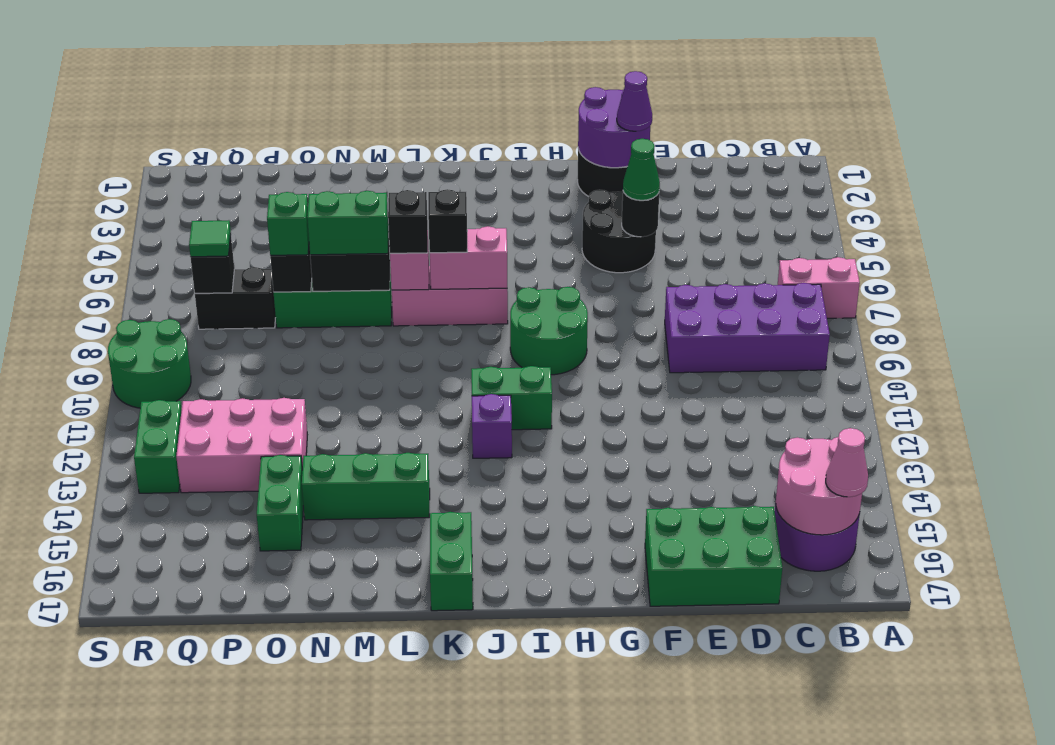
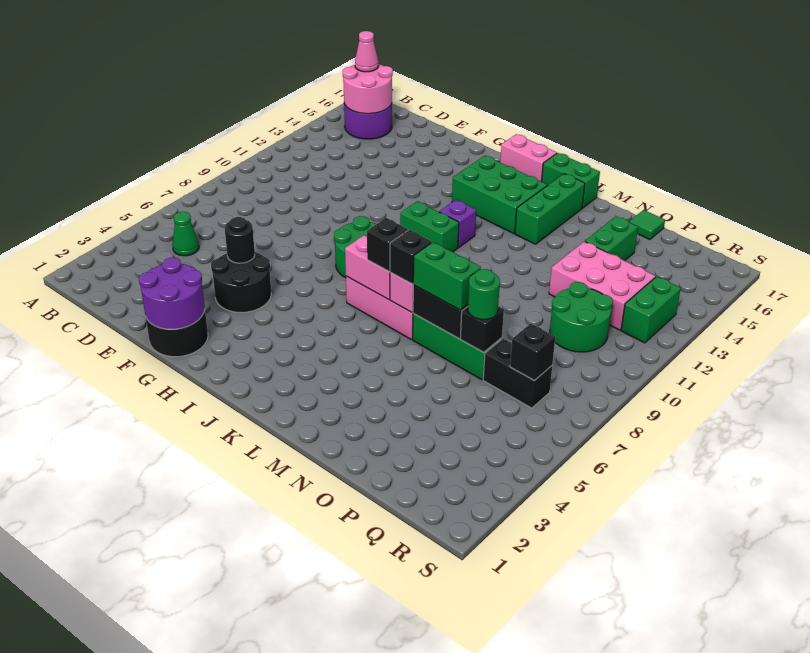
pink 1x2 brick [778,257,860,318] -> pink 1x2 brick moved to [500,134,557,182]
purple 2x4 brick [665,283,830,373] -> none
green 2x3 brick [645,506,782,606] -> green 2x3 brick moved to [452,156,547,233]
purple 1x1 cone [617,71,652,131] -> none
green 1x1 cone [623,139,660,200] -> green 1x1 cone moved to [172,212,199,256]
green 1x2 brick [430,512,473,611] -> green 1x2 brick turned to [542,153,600,208]
green 1x3 brick [302,453,430,520] -> green 1x3 brick turned to [515,174,585,244]
green 1x1 brick [267,192,309,255] -> green 1x1 round brick [468,269,500,320]
green 1x1 tile [189,220,231,257] -> green 1x1 tile moved to [629,210,665,240]
green 2x2 round brick [108,319,191,408] -> green 2x2 round brick moved to [550,282,613,352]

